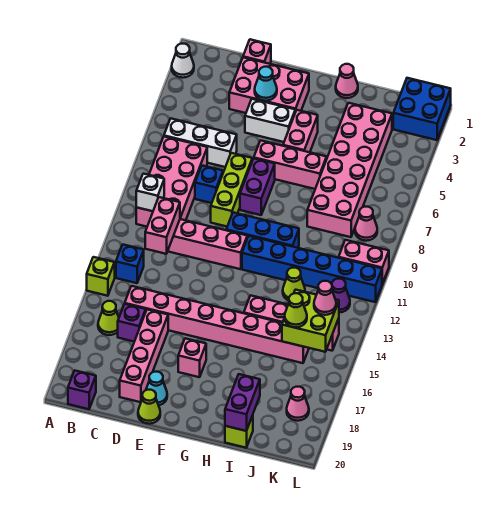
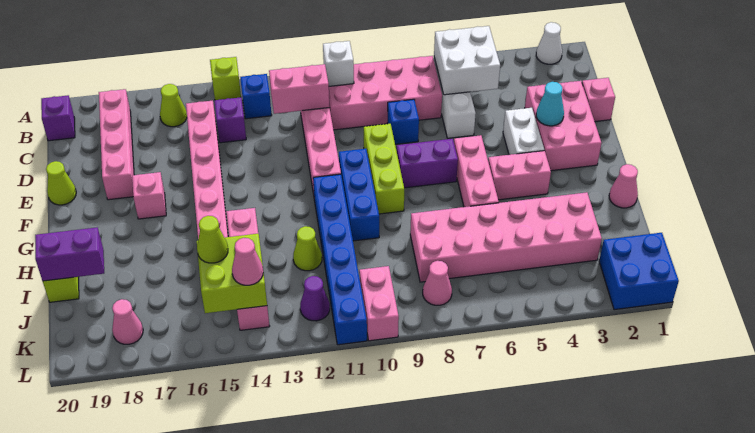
none -> white 2x2 brick [434,26,500,95]
purple 1x1 brick [118,304,146,342] -> purple 1x1 brick moved to [214,97,246,143]
pink 1x4 brick [120,310,168,402] -> pink 1x4 brick turned to [99,89,134,200]
lime 1x3 brick [211,153,252,226] -> lime 1x3 brick turned to [364,124,404,214]
cyan 1x1 cone [146,372,167,405] -> none

